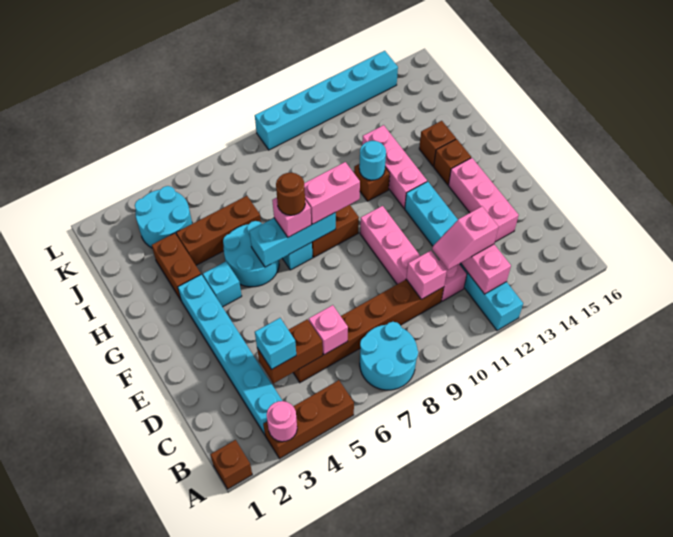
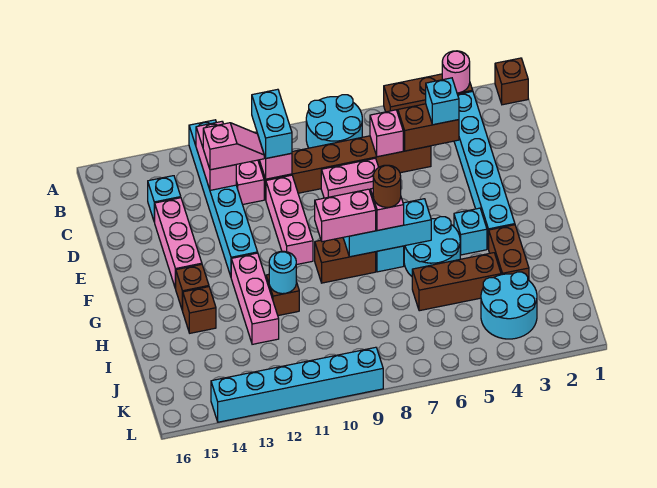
none -> cyan 1x2 brick [252,89,292,158]
none -> cyan 1x1 brick [148,176,181,222]
none -> pink 1x2 brick [321,158,379,198]

